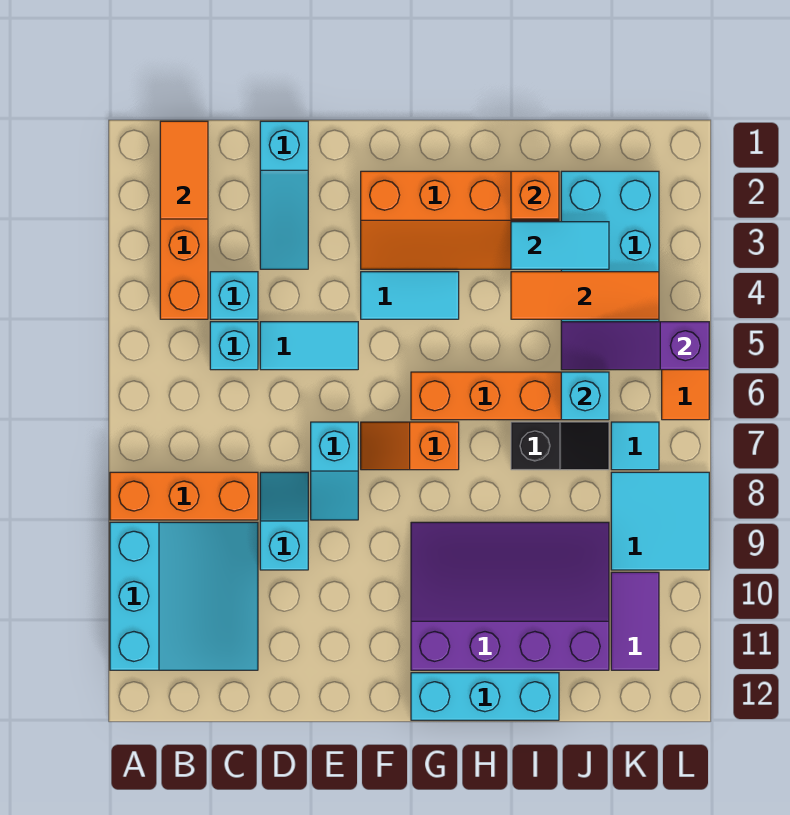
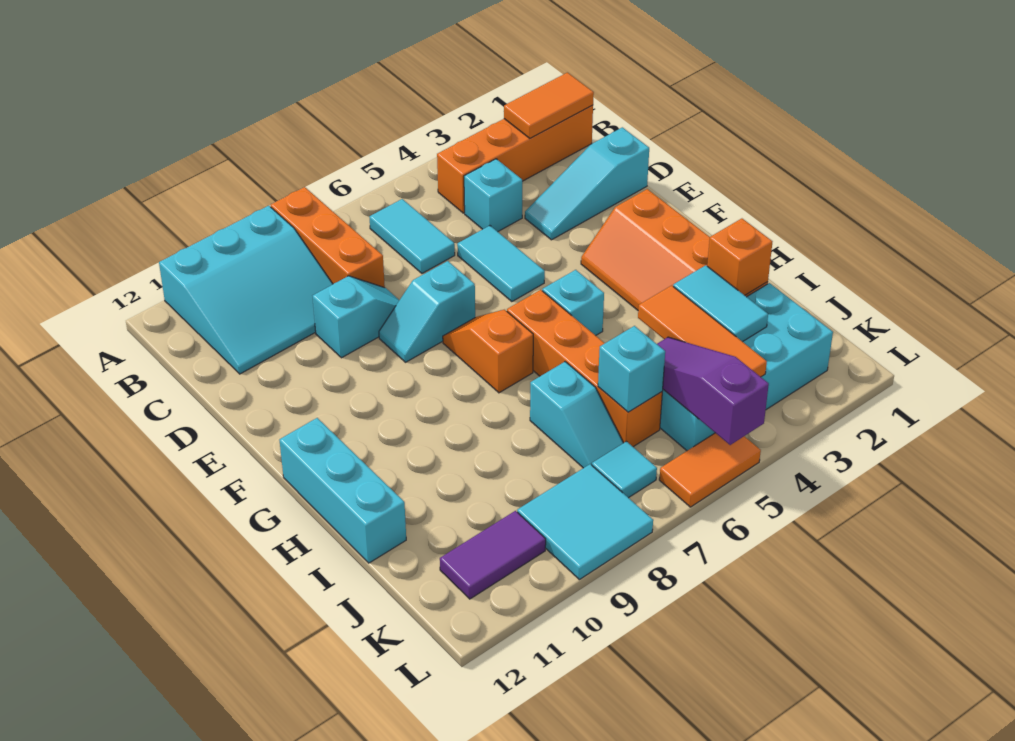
cyan 1x1 brick [210,322,258,370] -> cyan 1x1 brick moved to [542,270,604,336]
cyan 1x2 tile [361,272,459,319] -> cyan 1x2 tile moved to [369,199,455,273]
purple 3x4 slope [411,522,609,670] -> none
black 1x2 slope [511,422,609,470] -> cyan 1x2 slope [530,362,623,468]

